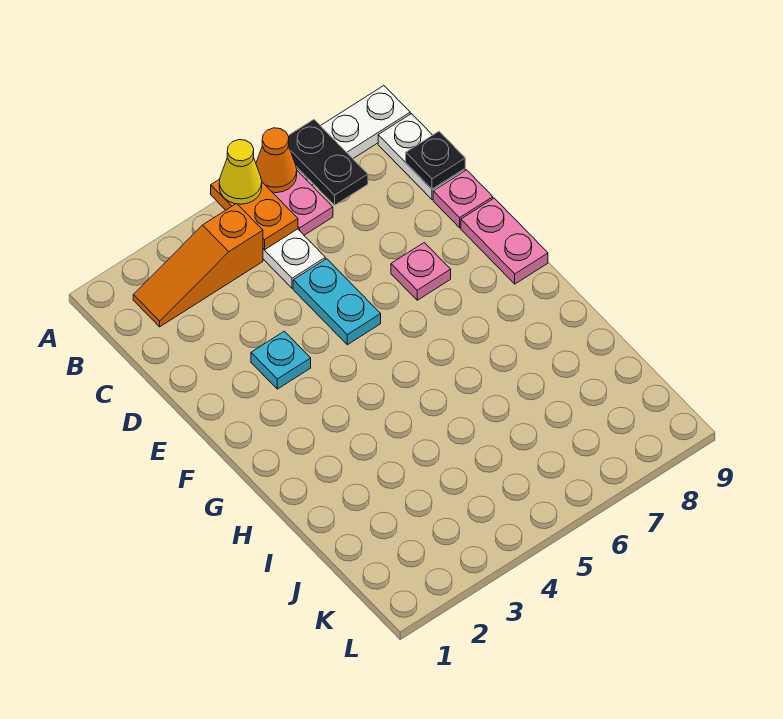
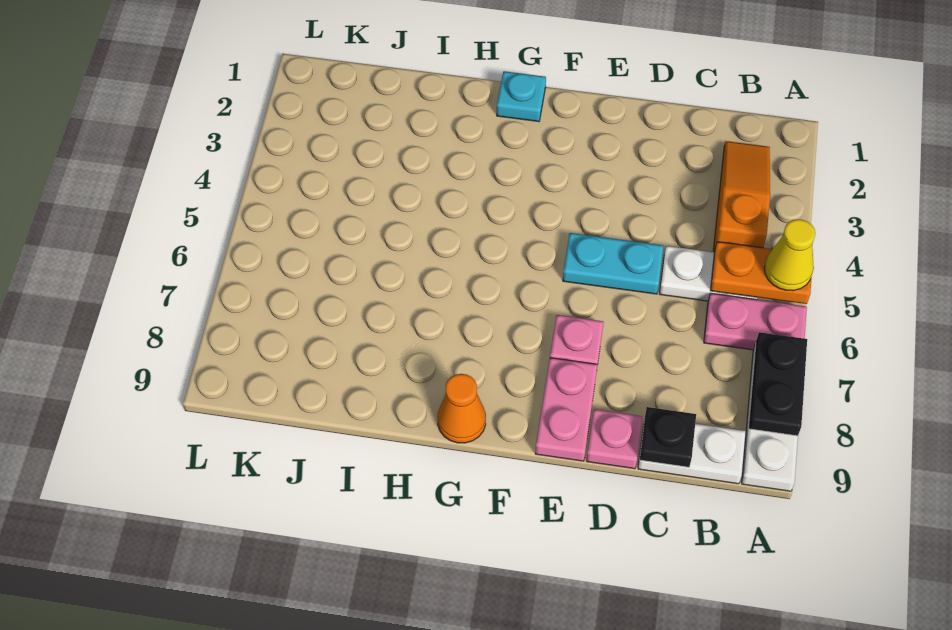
orange 1x1 cone [256,128,297,193] -> orange 1x1 cone moved to [438,374,486,443]
black 1x2 plate [288,120,368,205] -> black 1x2 plate turned to [749,332,807,436]
cyan 1x1 plate [251,331,311,389] -> cyan 1x1 plate moved to [497,71,546,122]
pink 1x2 plate [461,198,548,284] -> pink 1x2 plate turned to [535,358,598,461]

